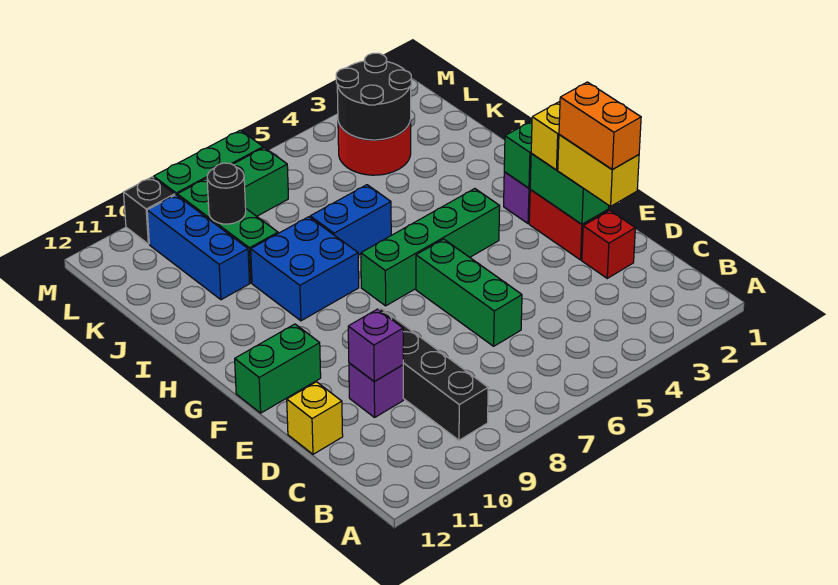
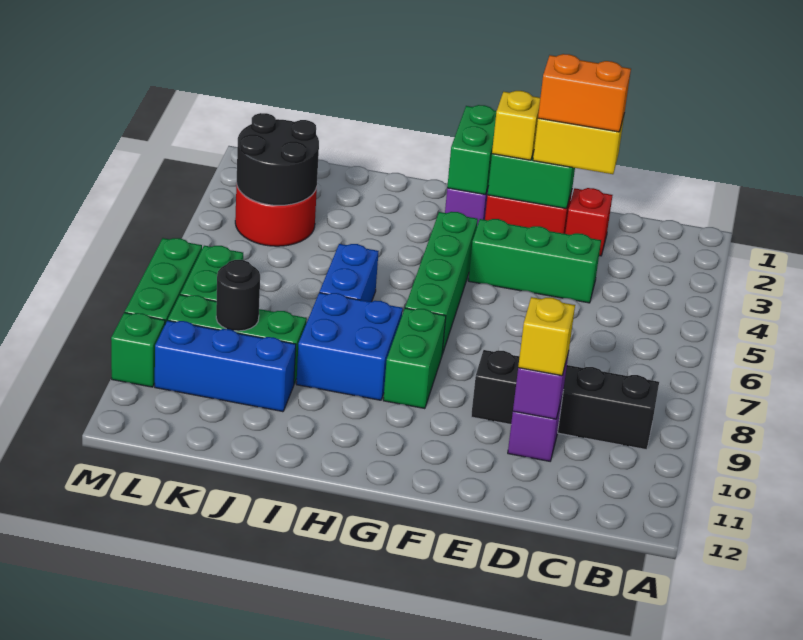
green 1x3 brick [416,239,522,346] -> green 1x3 brick moved to [468,219,601,303]
yellow 1x1 brick [287,382,343,454] -> yellow 1x1 brick moved to [518,297,575,376]
green 1x2 brick [235,324,321,413] -> green 1x2 brick moved to [383,308,446,409]
black 1x1 brick [124,177,175,244] -> green 1x1 brick [111,312,165,387]

